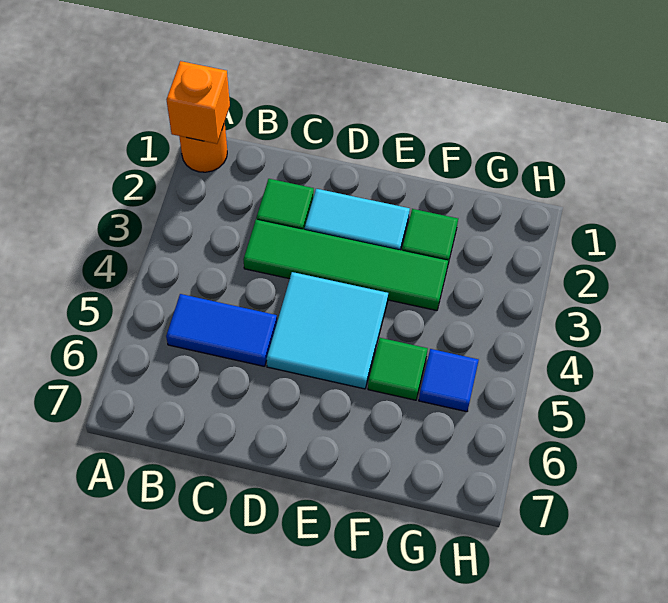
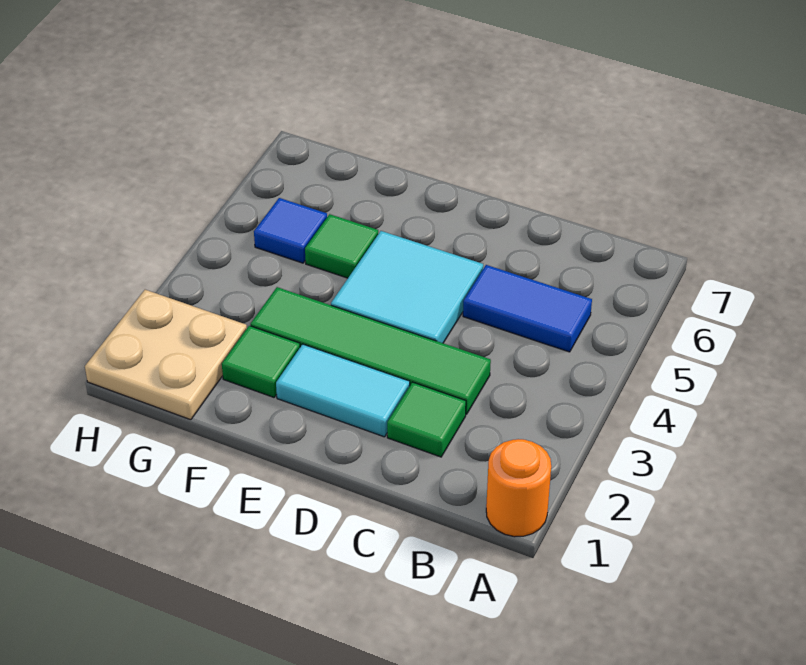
orange 1x1 brick [167,61,230,144] -> none
none -> tan 2x2 plate [85,290,247,420]

